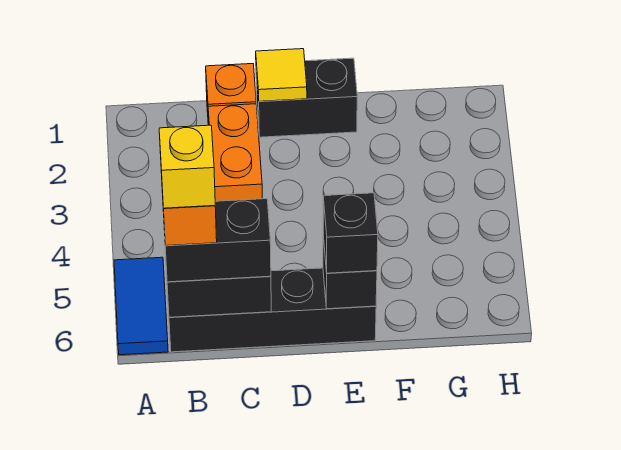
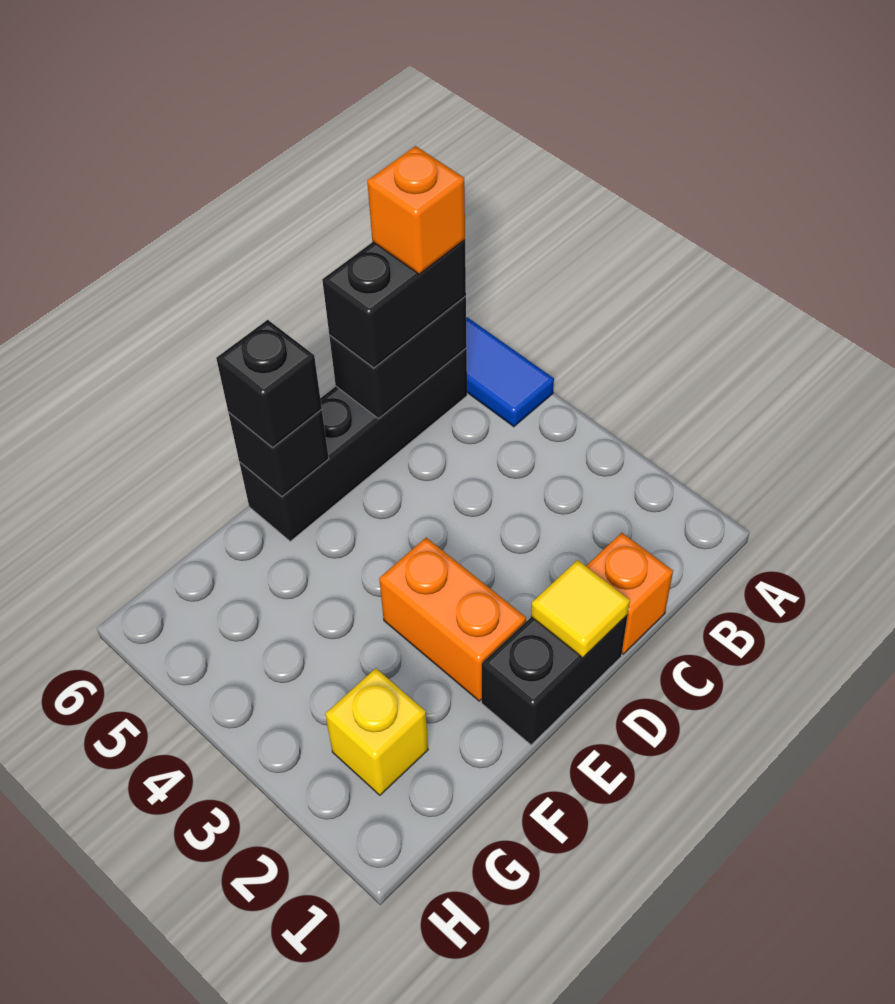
yellow 1x1 brick [159,125,215,208] -> yellow 1x1 brick moved to [325,668,428,795]
orange 1x2 brick [208,104,262,201] -> orange 1x2 brick moved to [379,538,526,701]

